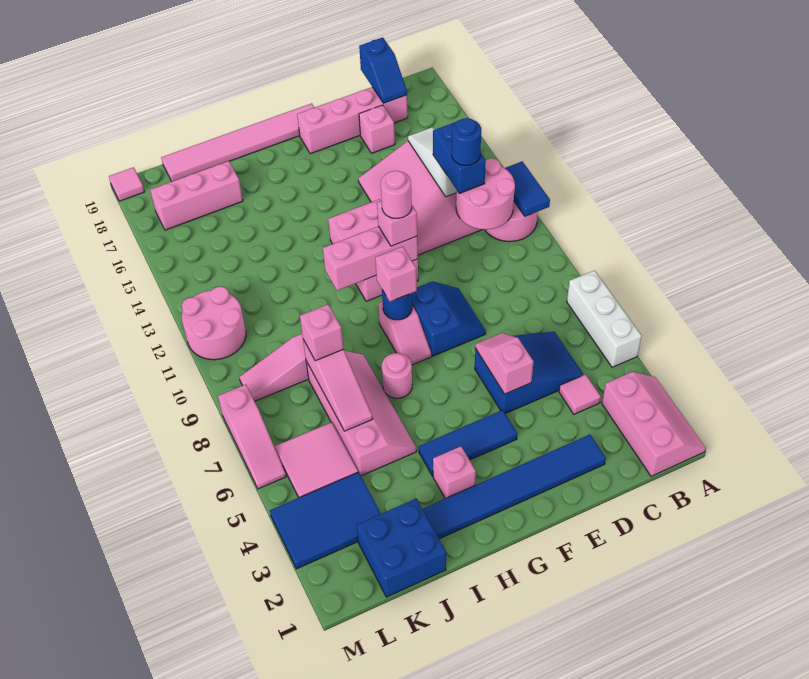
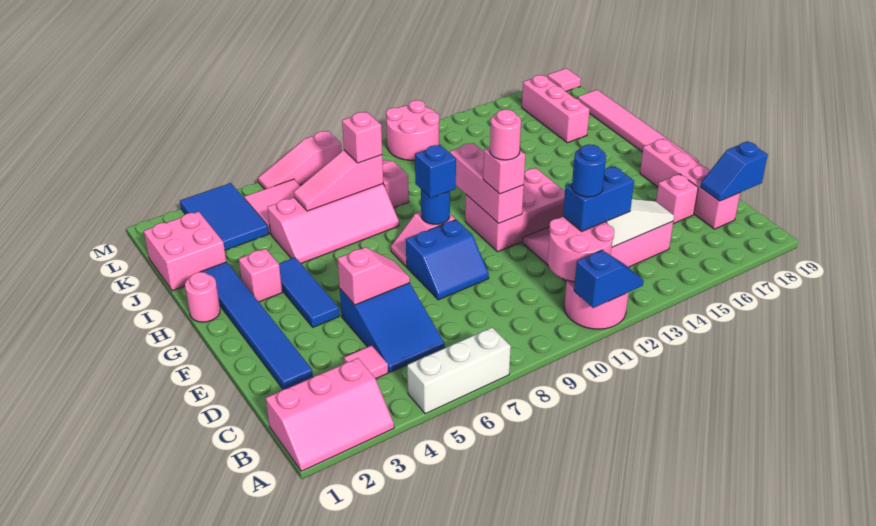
blue 1x2 tile [505,161,550,216] -> blue 1x2 slope [574,250,644,308]
pink 1x1 brick [375,247,417,302] -> blue 1x1 brick [415,145,456,198]
pink 1x1 round brick [382,353,412,398] -> pink 1x1 round brick moved to [185,272,220,322]
blue 2x2 brick [357,499,446,597] -> pink 2x2 brick [144,212,226,291]

